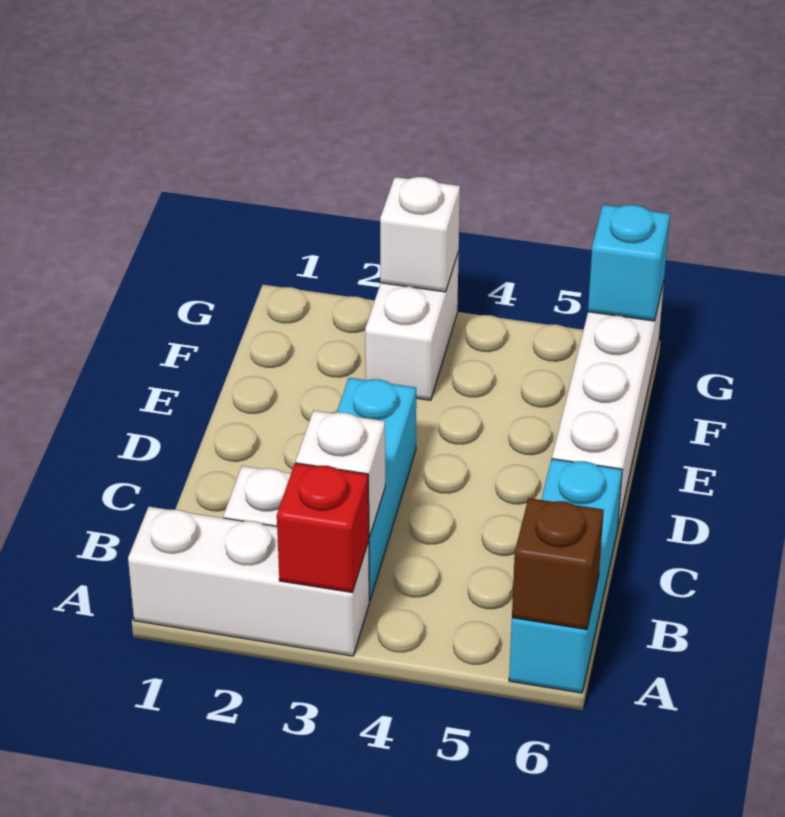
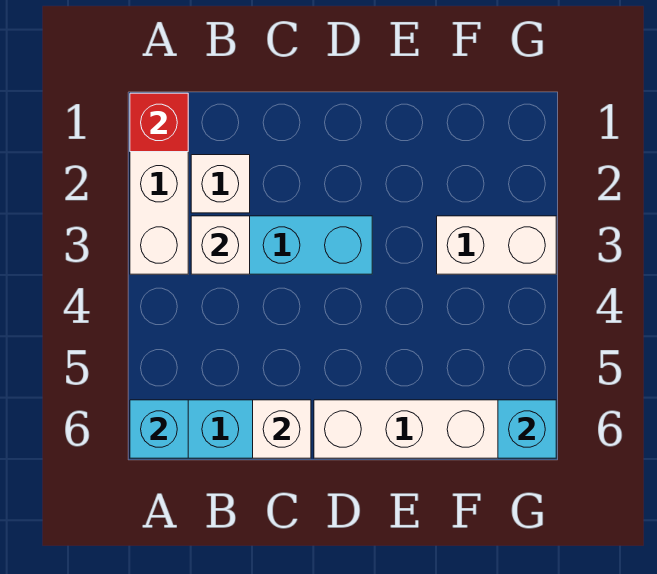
red 1x1 brick [277,463,369,592] -> red 1x1 brick moved to [130,93,188,152]
brown 1x1 brick [512,498,604,630] -> cyan 1x1 brick [130,400,188,458]
white 1x1 brick [380,177,460,292] -> white 1x1 brick moved to [253,400,311,458]

